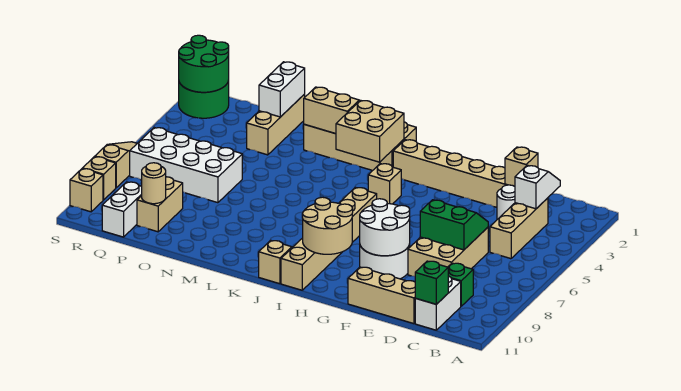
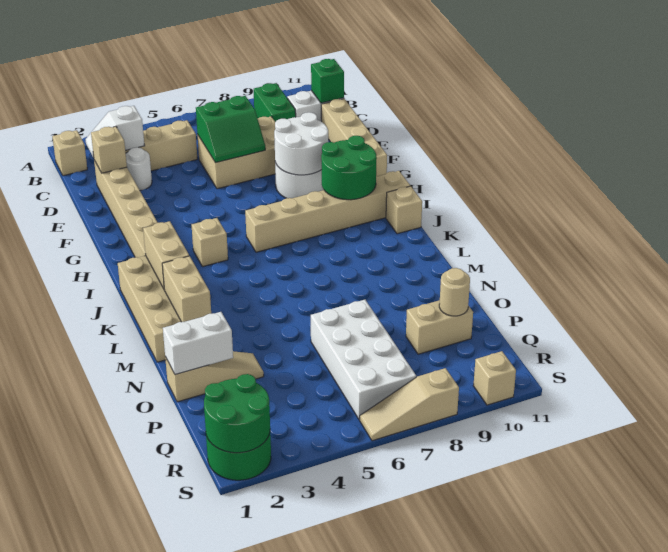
green 1x1 brick [448,263,473,306] -> green 1x2 brick [254,83,296,122]
green 2x2 slope [420,200,488,250] -> green 2x2 slope turned to [196,96,265,163]
tan 1x3 brick [348,267,415,324] -> tan 1x4 brick [321,99,387,177]
tan 2x2 round brick [302,197,353,254] -> green 2x2 round brick [321,136,377,200]
tan 2x2 brick [336,100,404,162] -> tan 1x2 brick [143,221,189,289]
tan 1x3 brick [247,94,305,155] -> tan 1x3 slope [165,351,264,402]
white 1x2 brick [102,182,142,237] -> none
tan 1x1 brick [82,157,116,200] -> tan 1x1 brick moved to [52,130,87,176]

